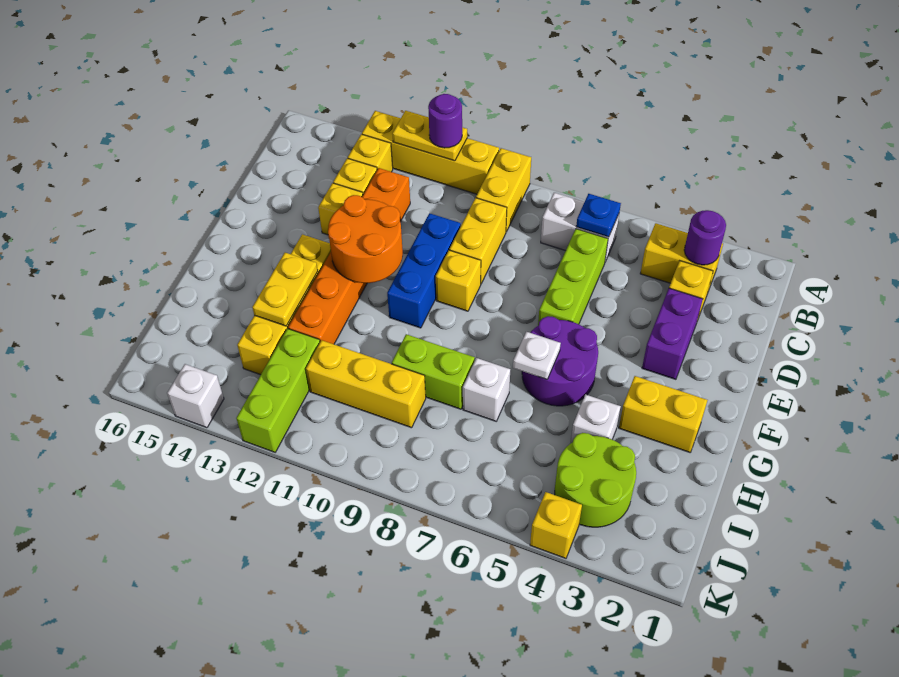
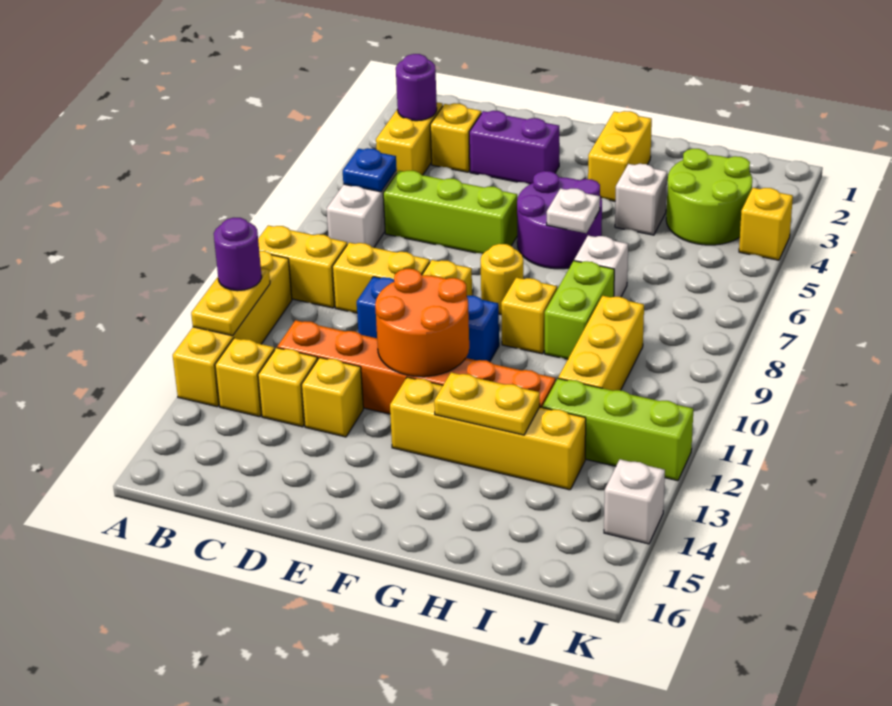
none -> yellow 1x1 round brick [481,244,523,314]
none -> yellow 1x1 brick [501,278,557,354]

